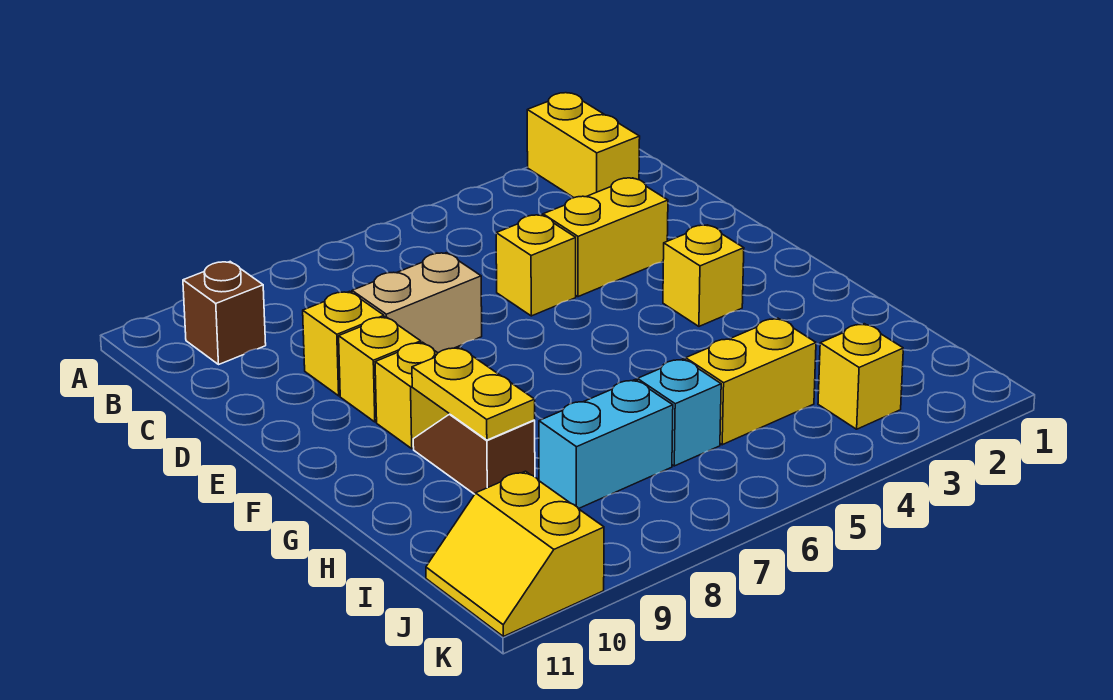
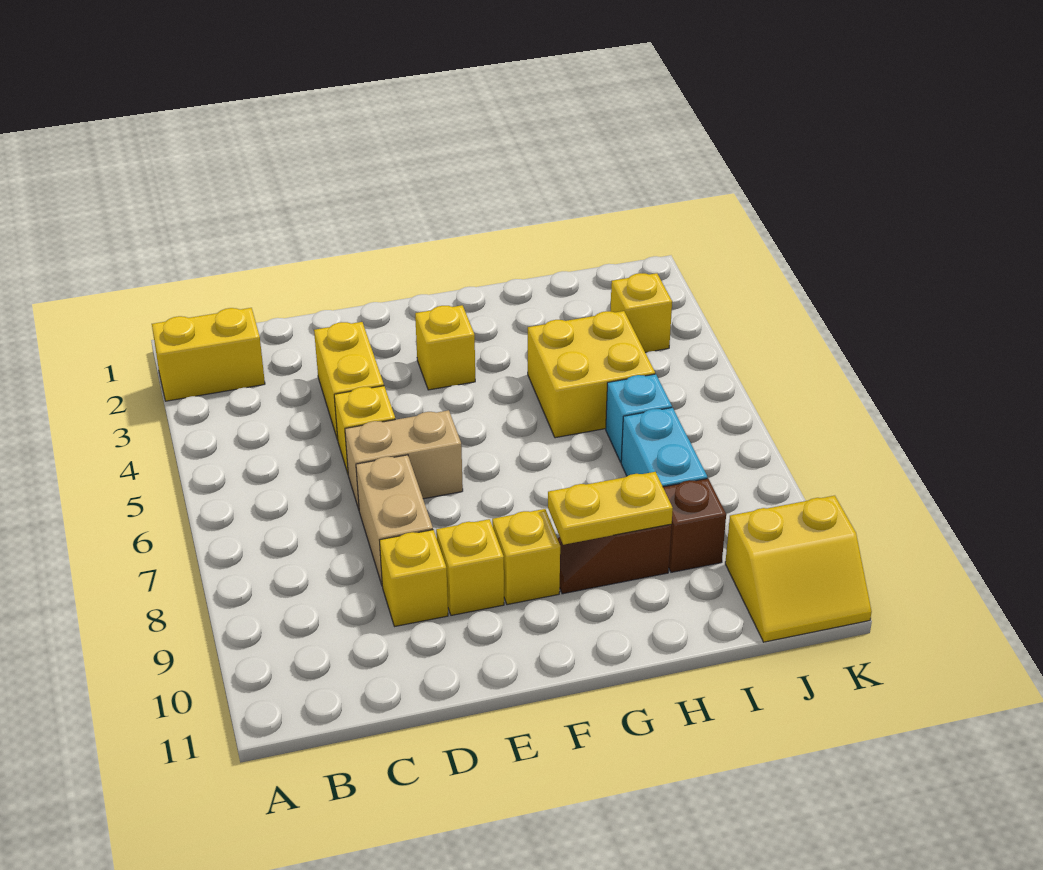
brown 1x1 brick [183,262,266,364] -> brown 1x1 brick moved to [663,478,726,572]
none -> tan 1x2 brick [345,410,463,509]
yellow 1x2 brick [686,318,816,445] -> yellow 2x2 brick [528,311,655,438]

